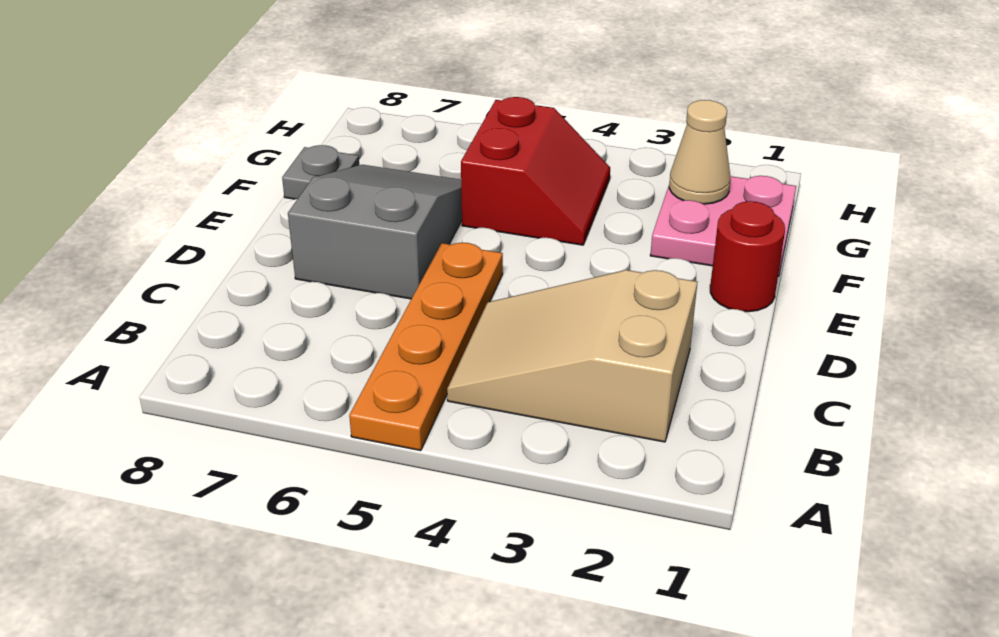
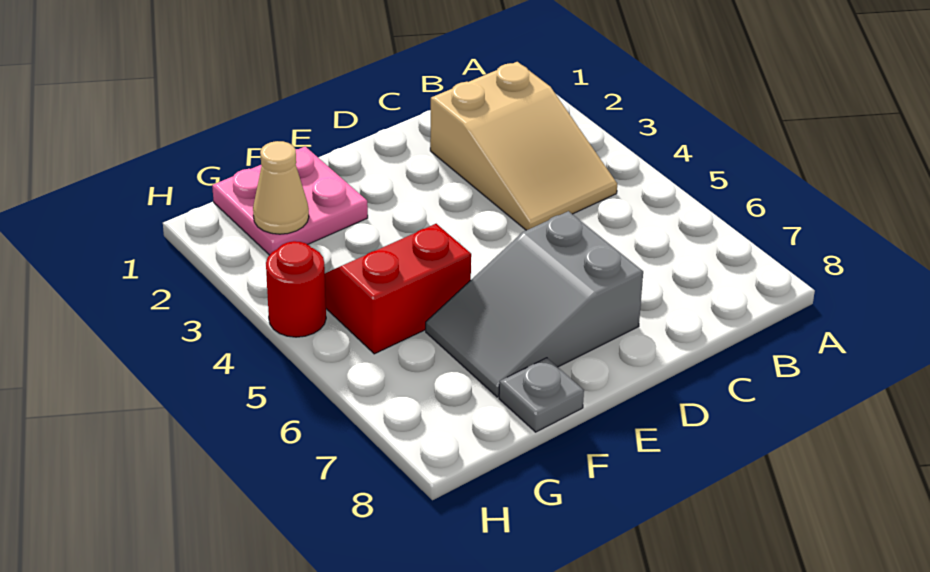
orange 1x4 plate [349,243,503,451] -> none
red 1x1 round brick [710,201,785,312] -> red 1x1 round brick moved to [266,241,326,337]

